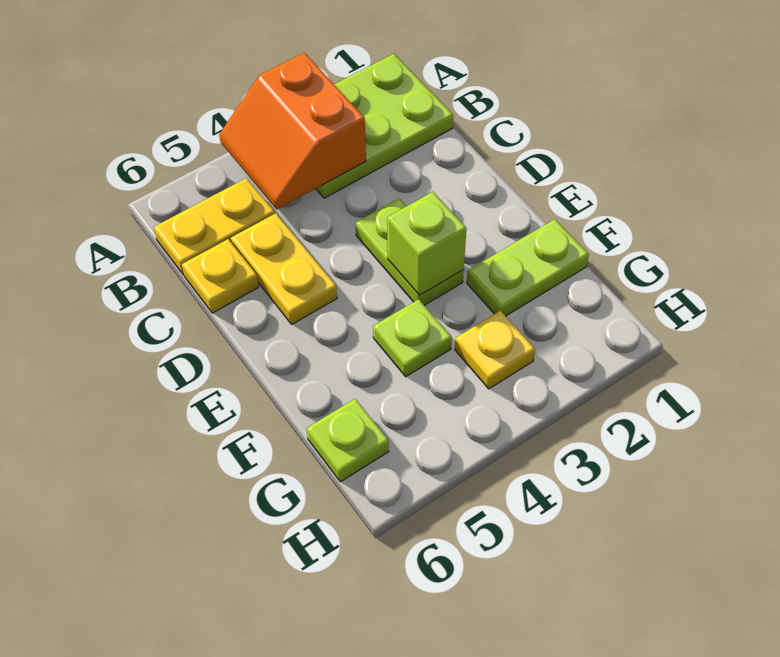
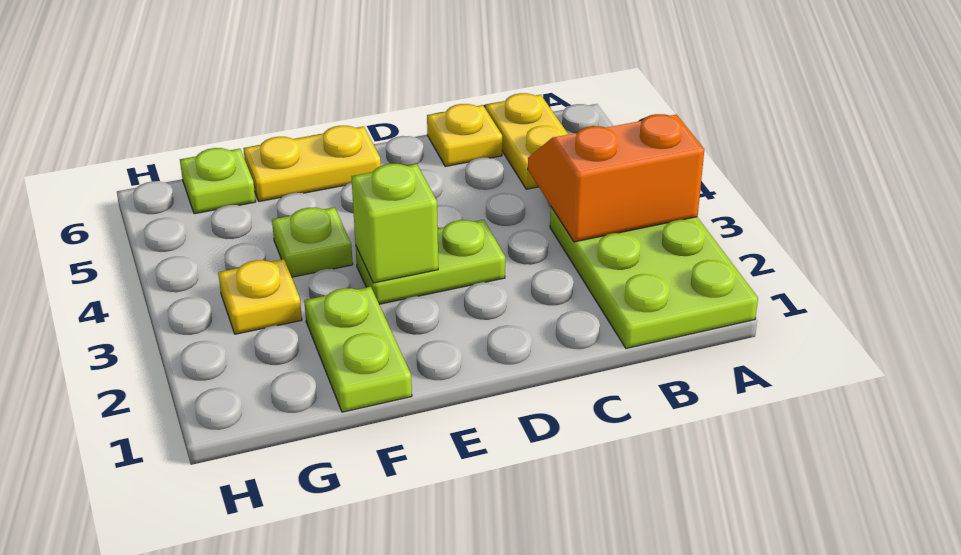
yellow 1x2 plate [231,213,337,324] -> yellow 1x2 plate moved to [243,126,381,202]

